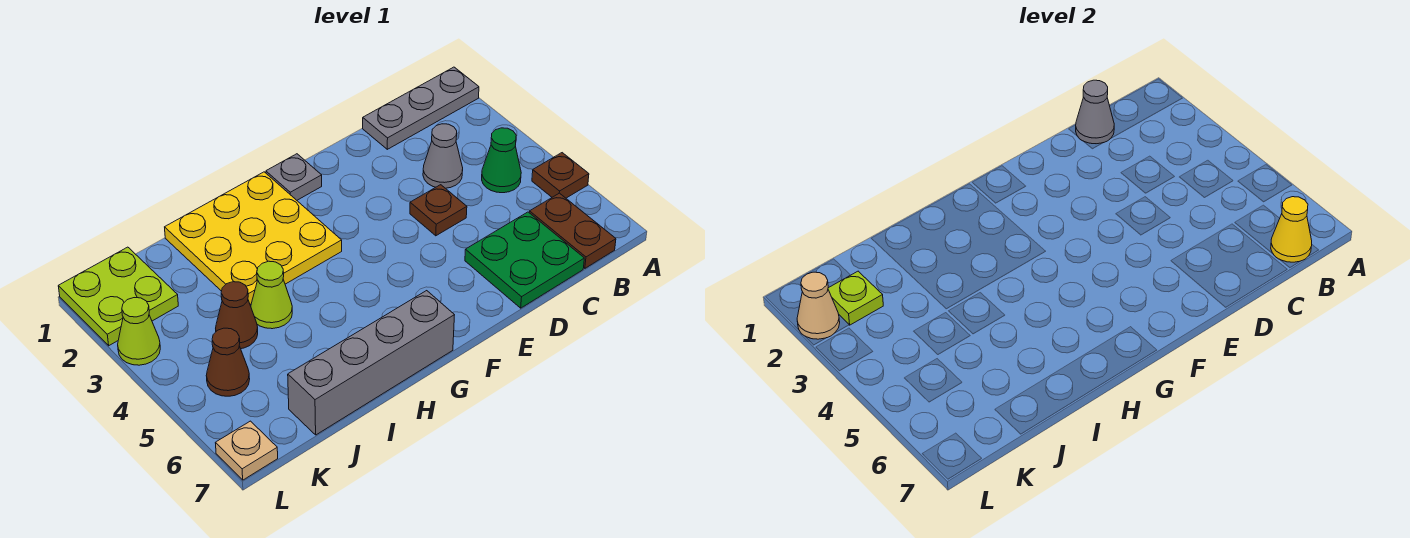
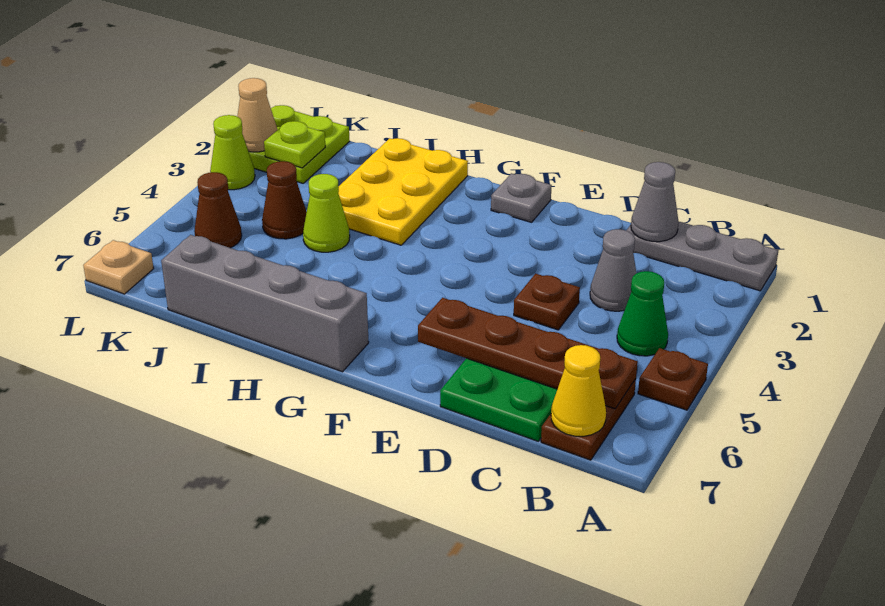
none -> brown 1x4 plate [418,298,638,409]
yellow 3x3 plate [165,172,342,304] -> yellow 2x3 plate [338,138,468,245]

